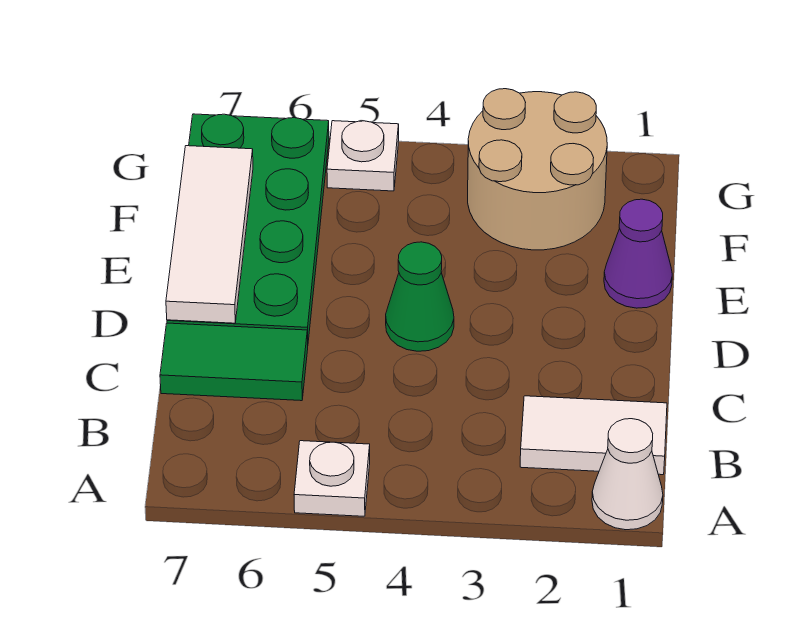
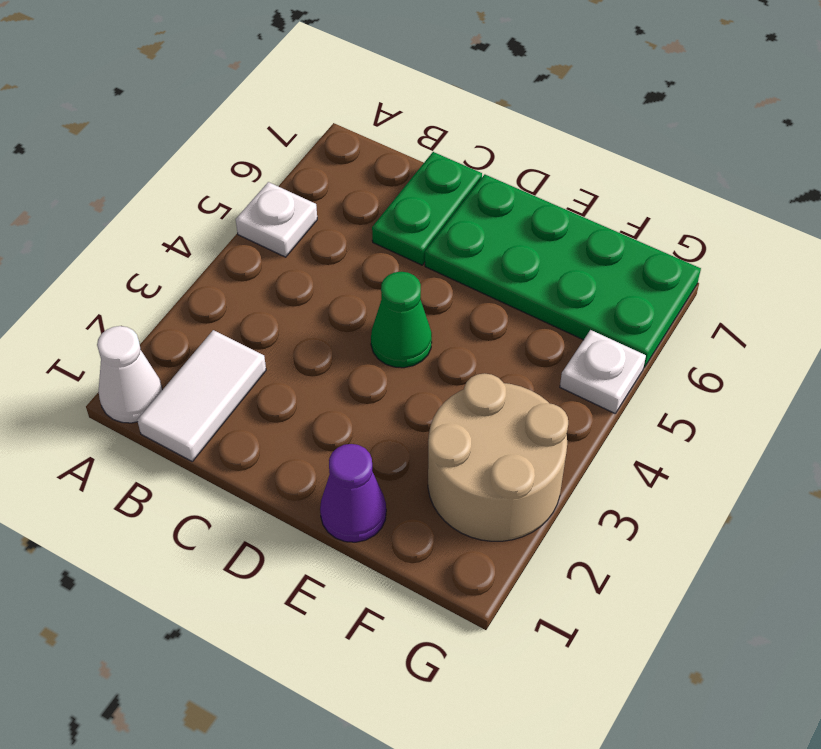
green 1x2 tile [160,323,308,401] -> green 1x2 plate [372,152,482,265]
white 1x3 tile [166,146,253,323] -> none

